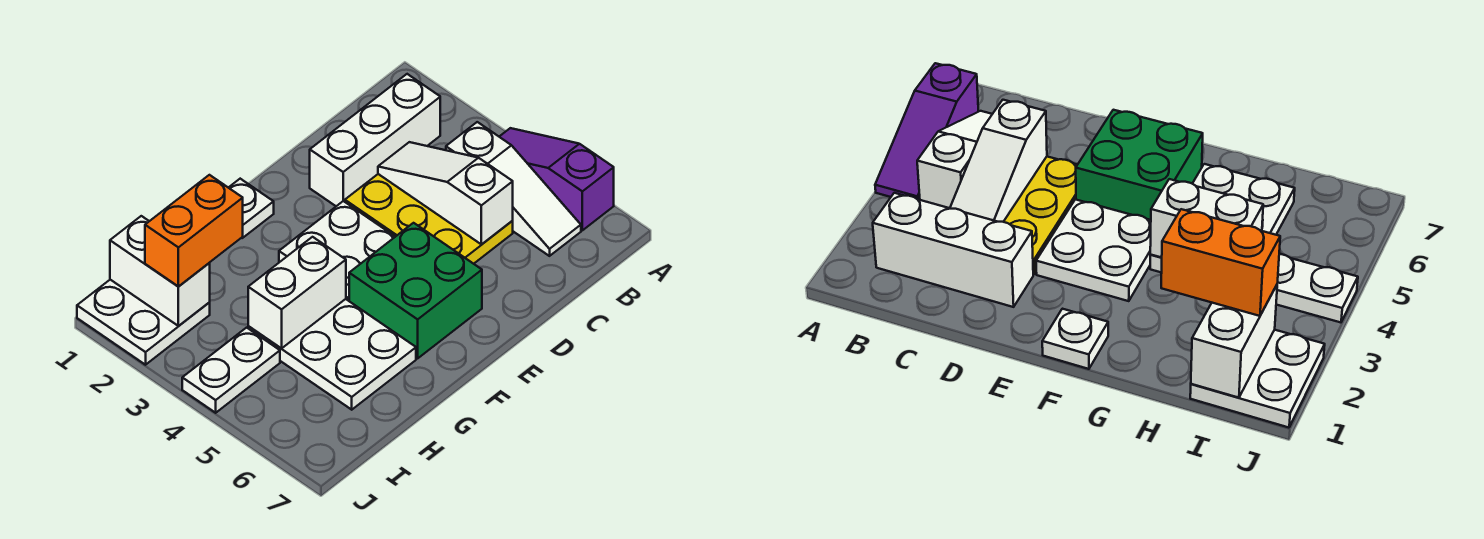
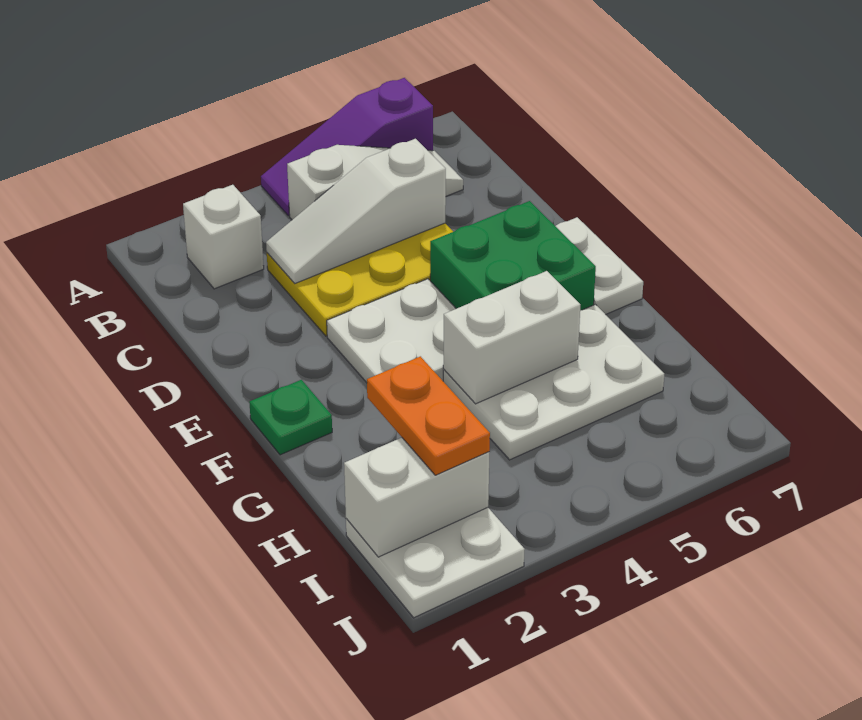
white 1x3 brick [310,74,440,206] -> white 1x1 brick [183,185,264,289]
white 1x1 plate [229,179,274,238] -> green 1x1 plate [249,380,332,455]
white 1x2 brick [248,237,346,348] -> white 1x2 brick turned to [443,271,580,404]
orange 1x2 brick [145,175,243,286] -> orange 1x2 plate [367,356,490,475]
white 1x2 plate [182,328,280,413] -> white 1x2 plate moved to [556,217,643,315]

